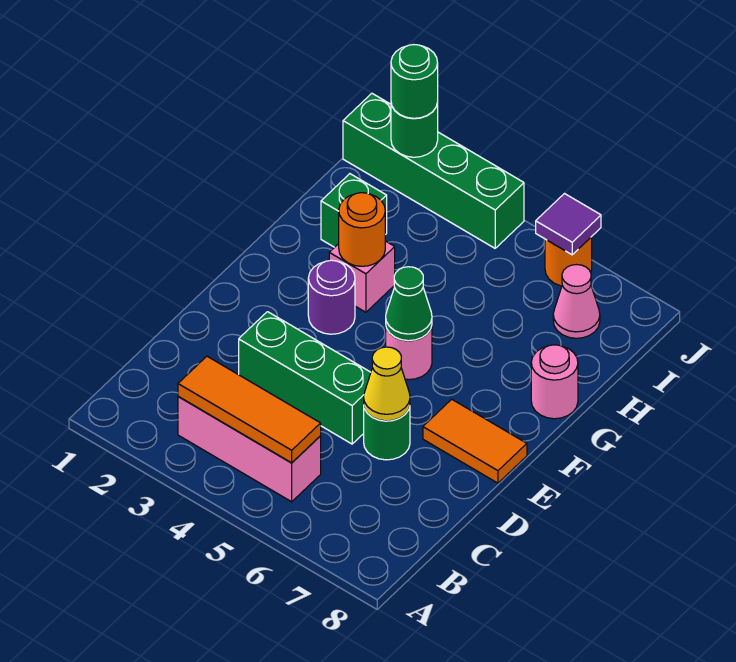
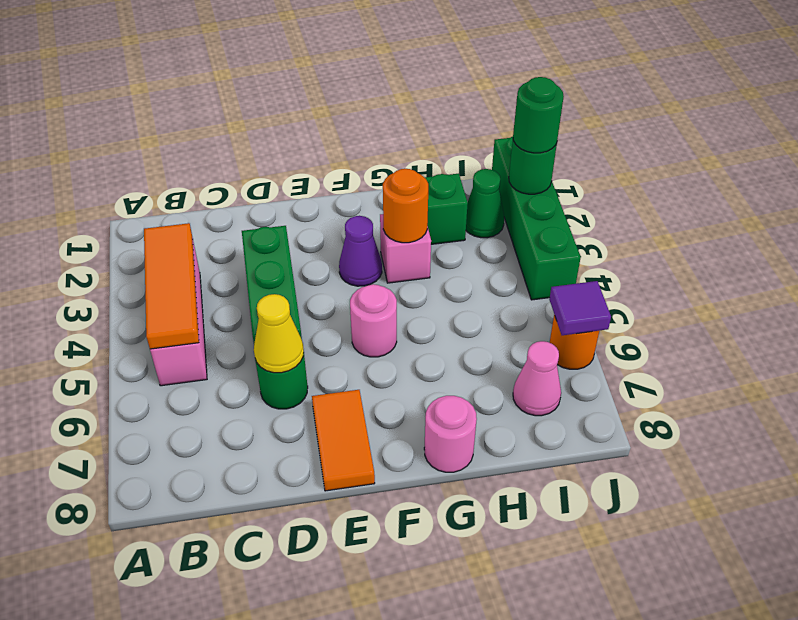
purple 1x1 round brick [308,260,355,334] -> purple 1x1 cone [339,216,382,286]
green 1x1 cone [386,267,432,341] -> green 1x1 cone moved to [466,169,504,238]

